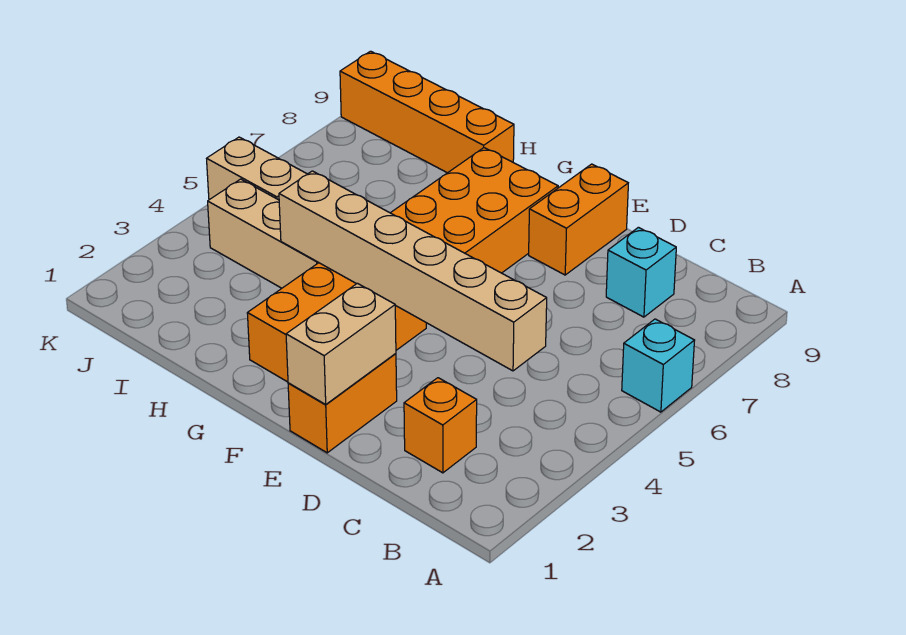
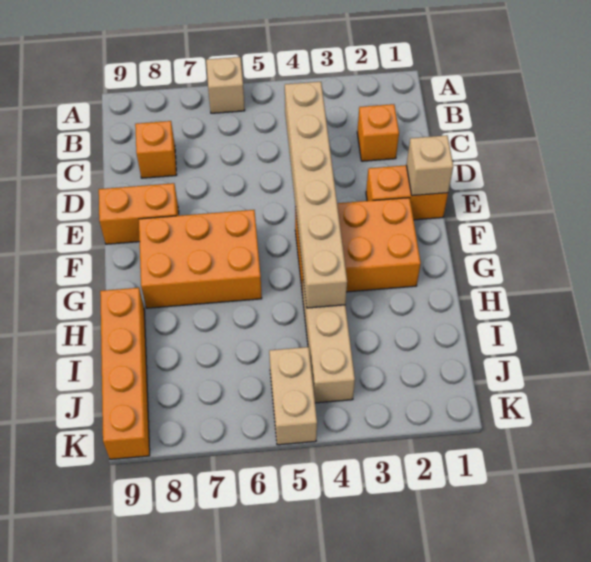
cyan 1x1 brick [622,319,695,412] -> tan 1x1 brick [206,57,245,113]
cyan 1x1 brick [606,227,676,317] -> orange 1x1 brick [135,121,177,178]
tan 1x2 brick [286,283,396,404] -> tan 1x1 brick [407,135,453,196]

